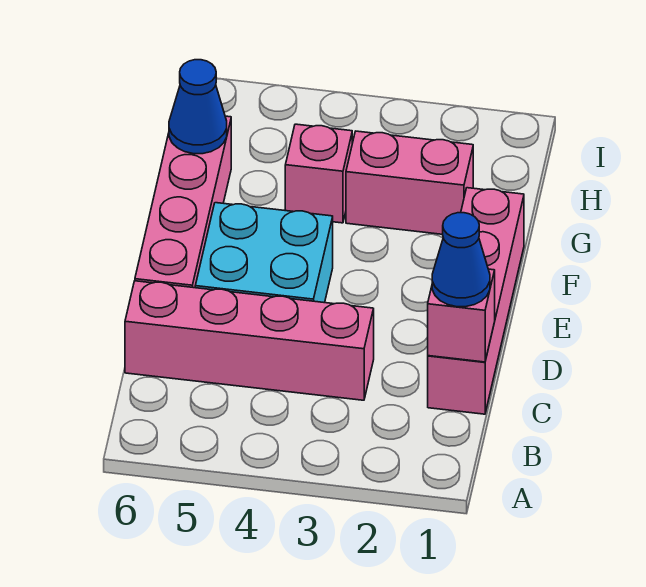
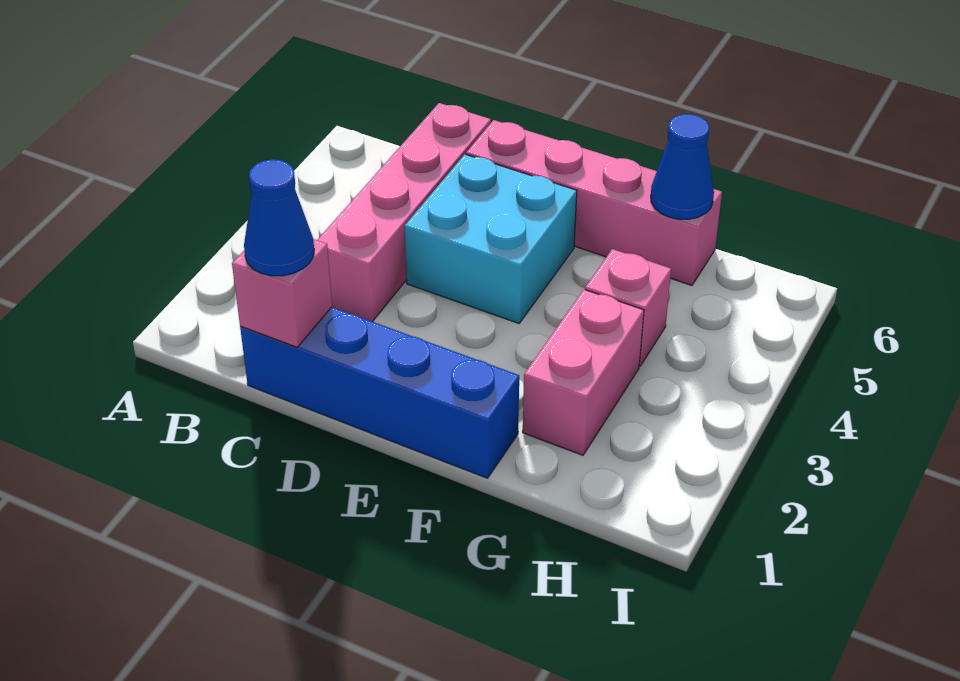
pink 1x4 brick [428,188,524,414] -> blue 1x4 brick [240,307,519,478]

